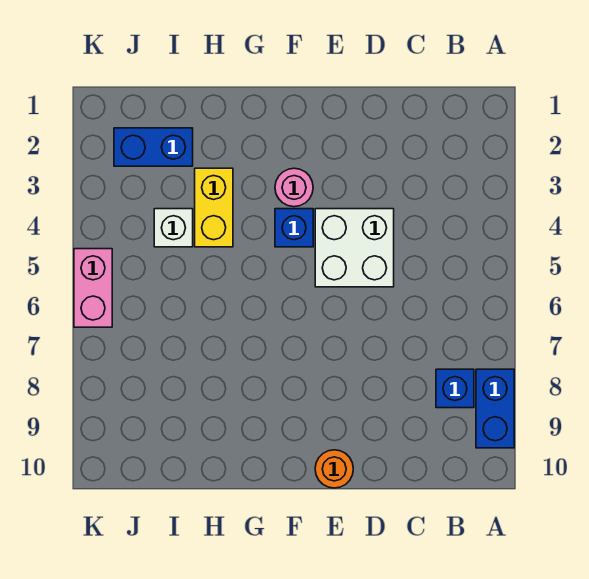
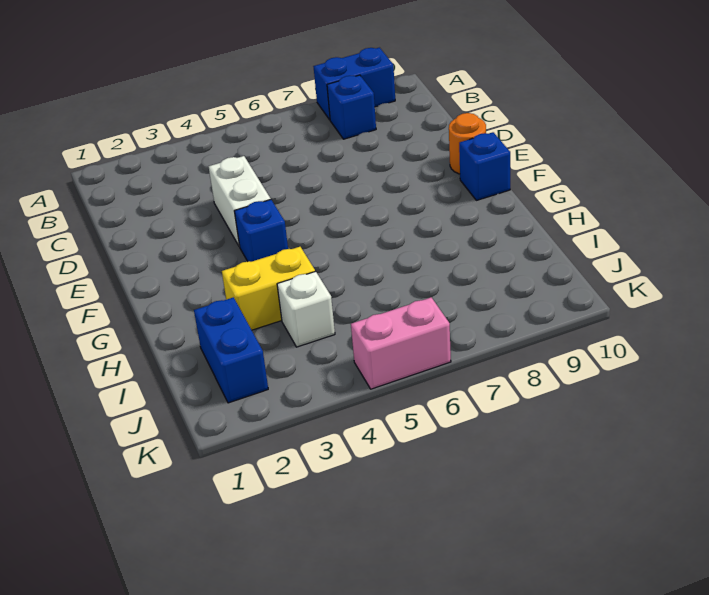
white 2x2 brick [315,209,394,287] -> white 1x2 brick [209,156,271,247]
pink 1x1 round brick [275,168,313,207] -> none
none -> blue 1x1 brick [459,132,510,200]

